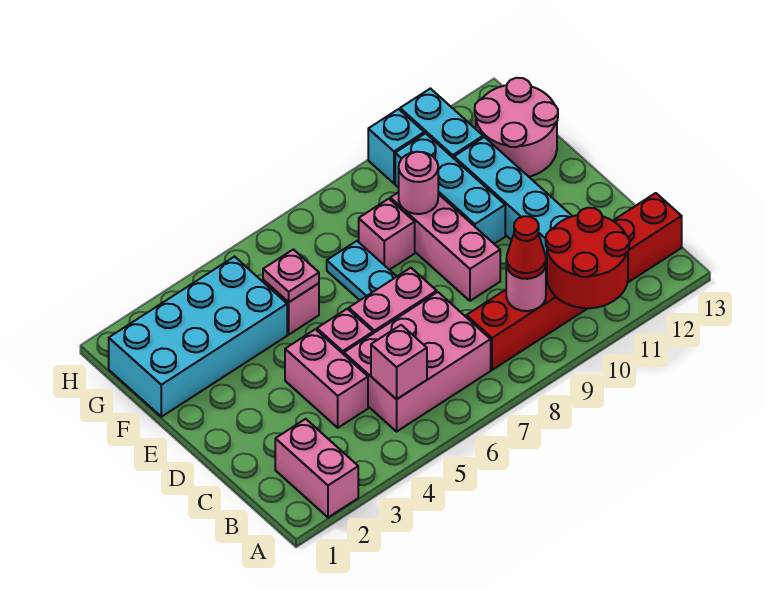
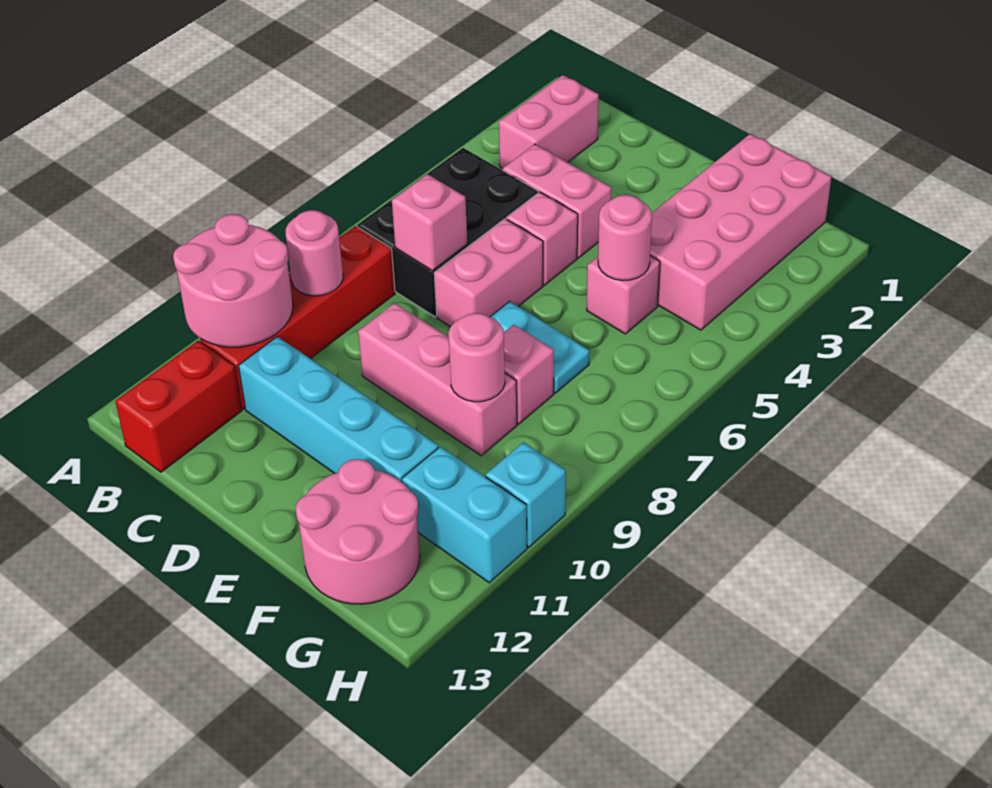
pink 1x2 brick [275,419,358,517] -> pink 1x2 brick turned to [499,75,599,169]
red 2x2 round brick [546,208,629,308] -> pink 2x2 round brick [173,214,293,347]
pink 2x3 brick [344,292,491,431] -> black 2x3 brick [357,148,538,317]
pink 1x1 brick [371,325,427,399] -> pink 1x1 brick moved to [392,174,467,271]
red 1x1 cone [506,216,546,279] -> none
cyan 1x3 brick [395,133,505,244] -> none
cyan 2x4 brick [109,257,287,417] -> pink 2x4 brick [650,134,831,330]
pink 1x1 plate [263,249,319,302] -> pink 1x1 round brick [598,195,652,281]

